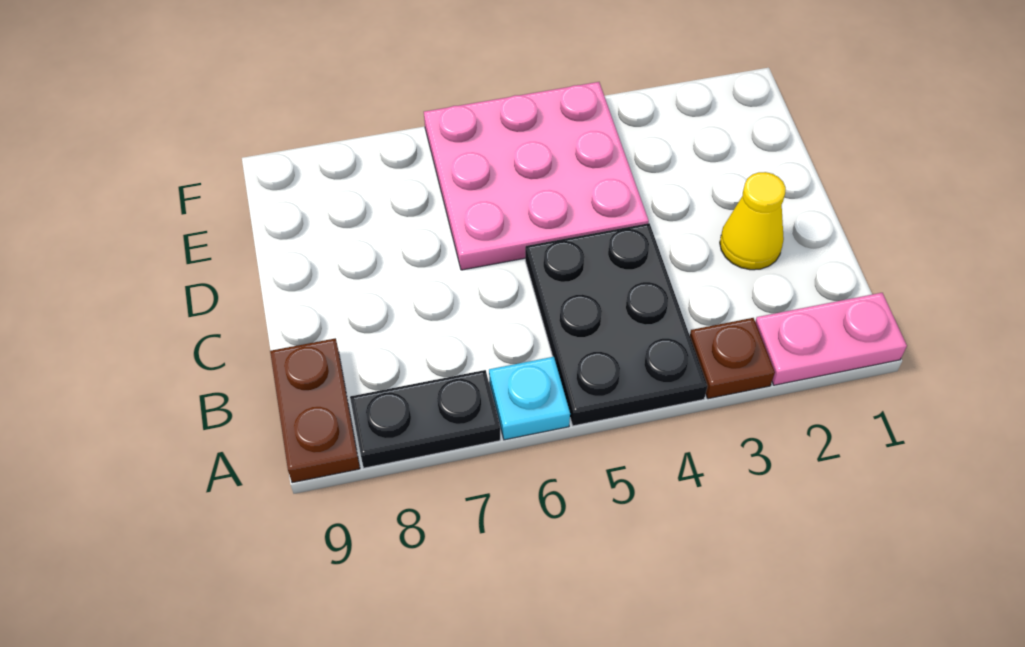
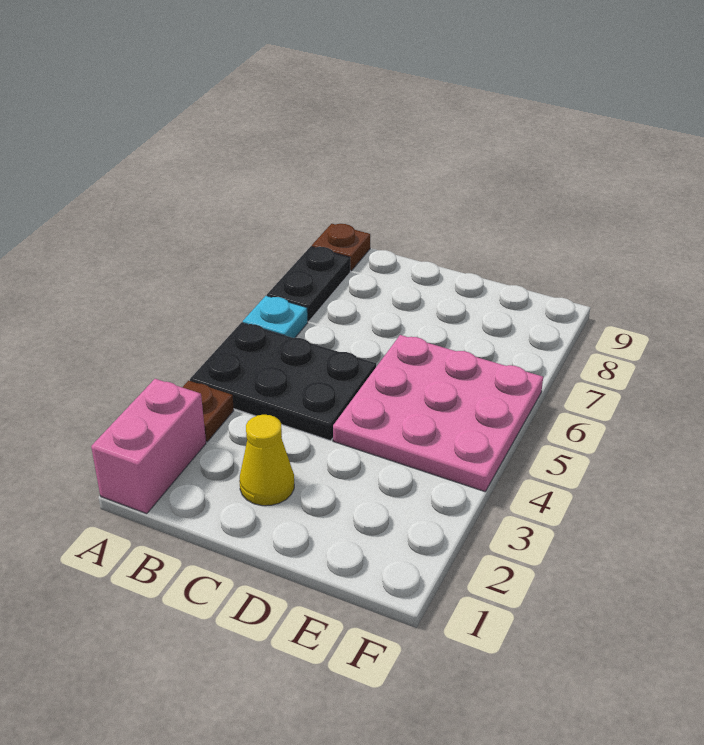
pink 1x2 plate [755,293,907,385] -> pink 1x2 brick [91,379,206,514]
brown 1x2 plate [270,338,360,483] -> brown 1x1 plate [312,224,370,271]

